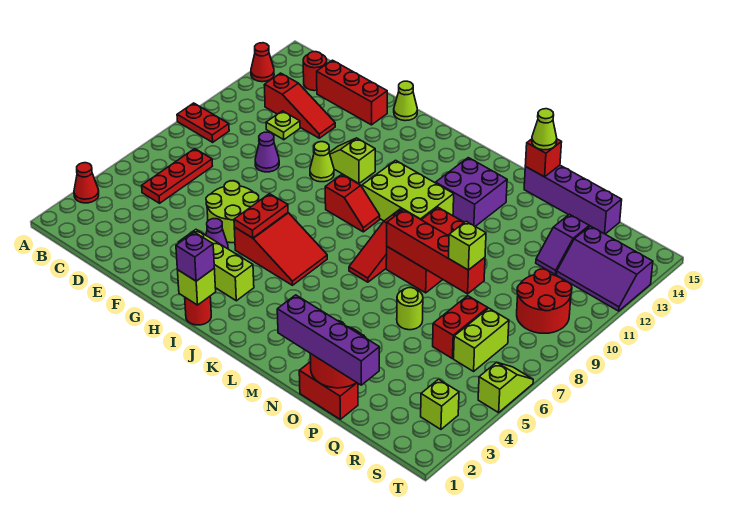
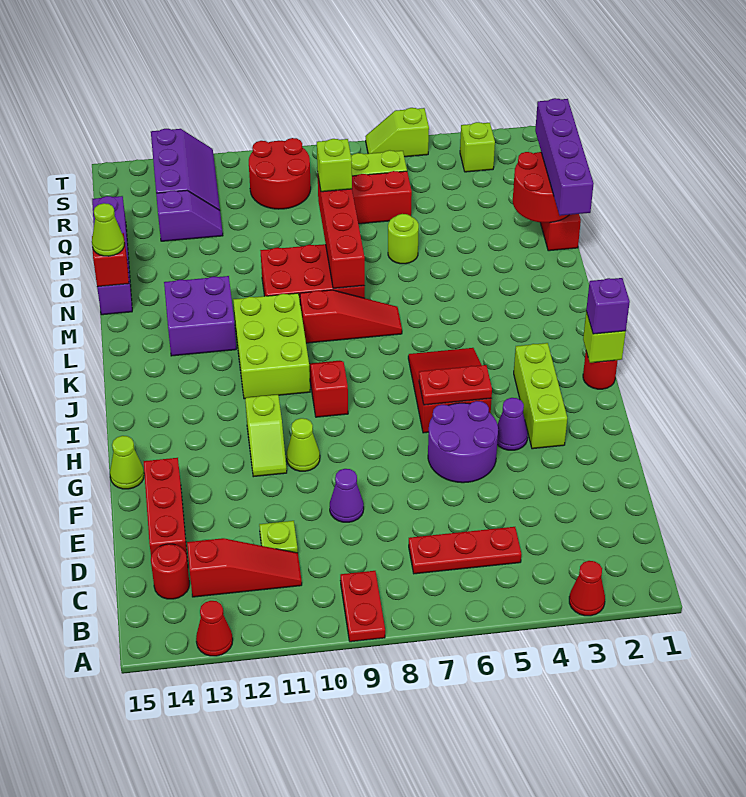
red 1x3 slope [264,73,335,138] -> red 1x3 slope turned to [187,538,302,597]
lime 2x2 round brick [206,181,259,243] -> purple 2x2 round brick [428,401,498,483]

